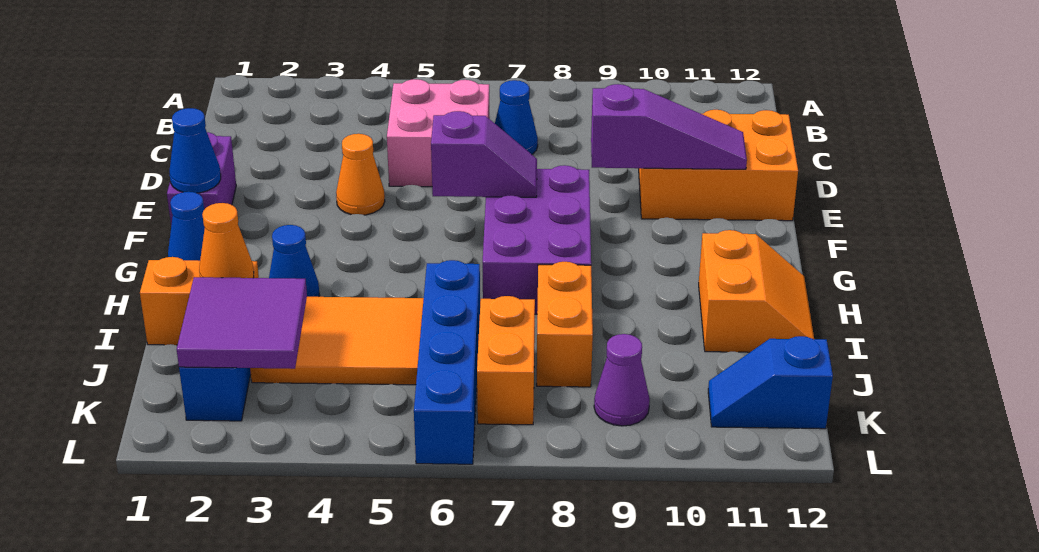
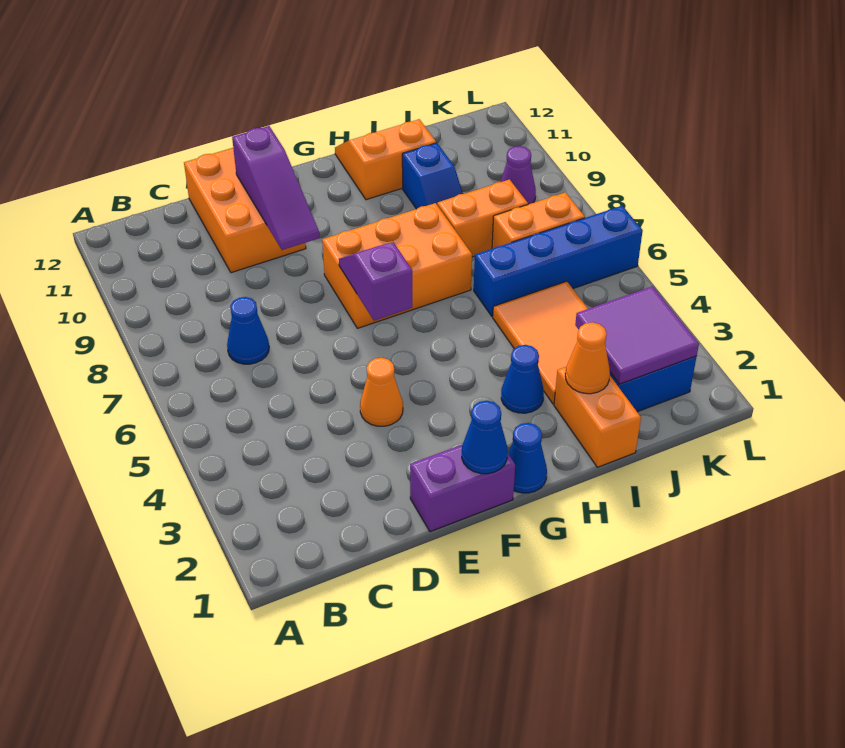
pink 2x2 brick [387,79,490,187] -> none
purple 1x3 slope [591,84,747,169] -> purple 1x3 slope turned to [232,126,319,250]
purple 2x3 brick [483,165,591,314] -> orange 2x3 brick [322,203,472,328]
blue 1x2 slope [708,336,833,429] -> blue 1x2 slope moved to [402,143,463,209]

